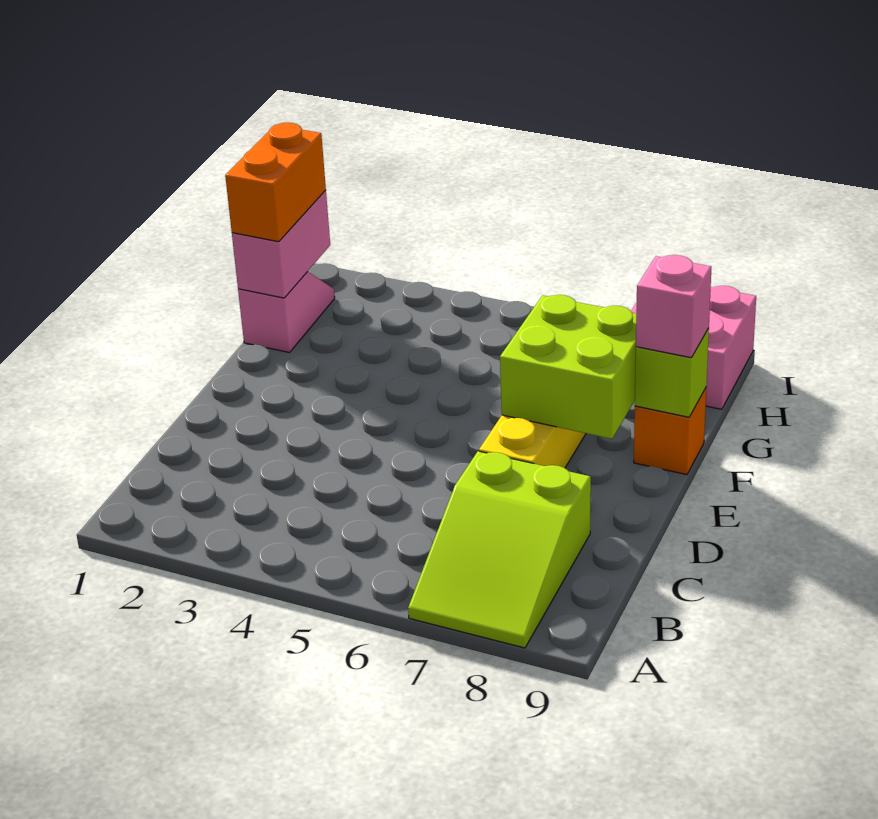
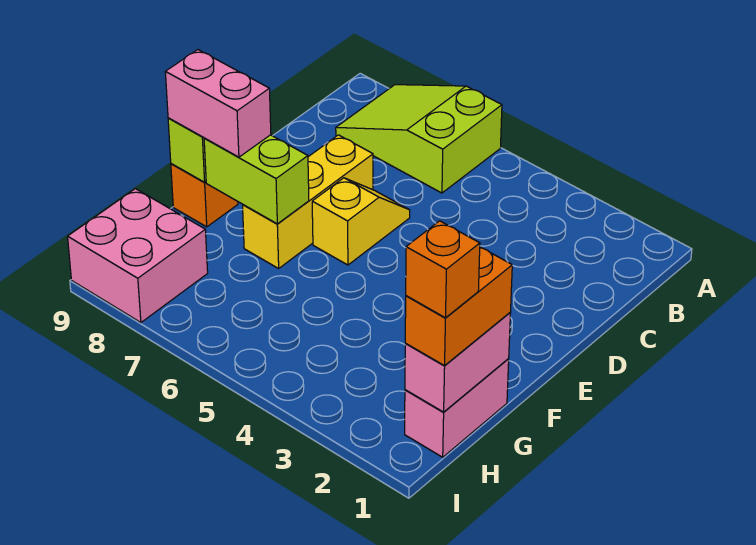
lime 2x3 slope [408,451,591,648] -> lime 2x3 slope turned to [336,85,502,193]
none -> yellow 1x2 slope [312,178,410,265]
lime 2x2 brick [500,295,636,439] -> lime 1x2 brick [204,135,309,224]
pink 1x1 brick [636,255,711,358] -> pink 1x2 brick [165,50,271,157]
pink 1x2 slope [238,272,335,353] -> pink 1x2 brick [405,359,509,457]
none -> orange 1x1 brick [406,221,480,318]

